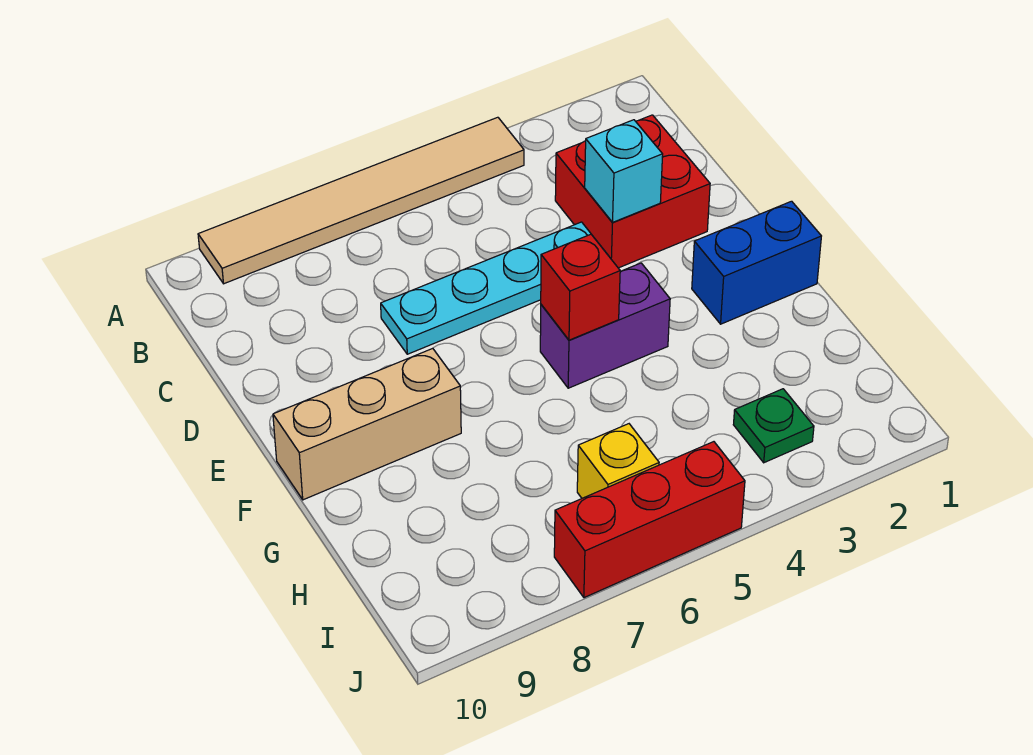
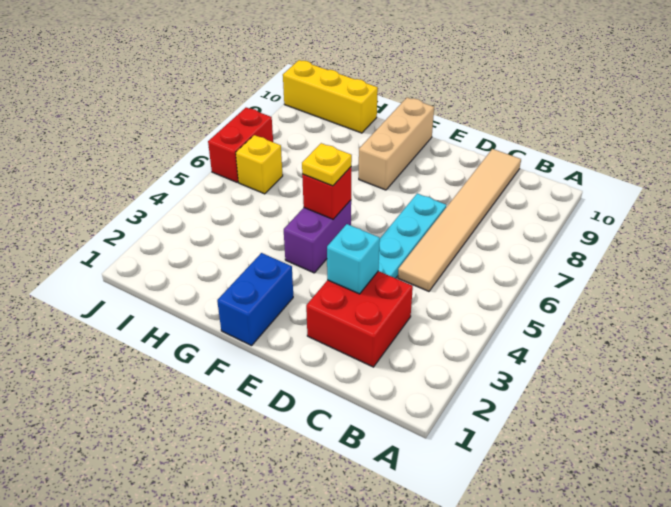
tan 1x6 tile [198,117,524,284] -> tan 1x6 tile moved to [398,149,521,291]
none -> yellow 1x1 plate [302,143,352,186]
none -> yellow 1x3 brick [283,60,378,133]
green 1x1 plate [733,389,814,463] -> none
red 1x3 brick [554,442,745,598] -> red 1x2 brick [208,108,273,182]

